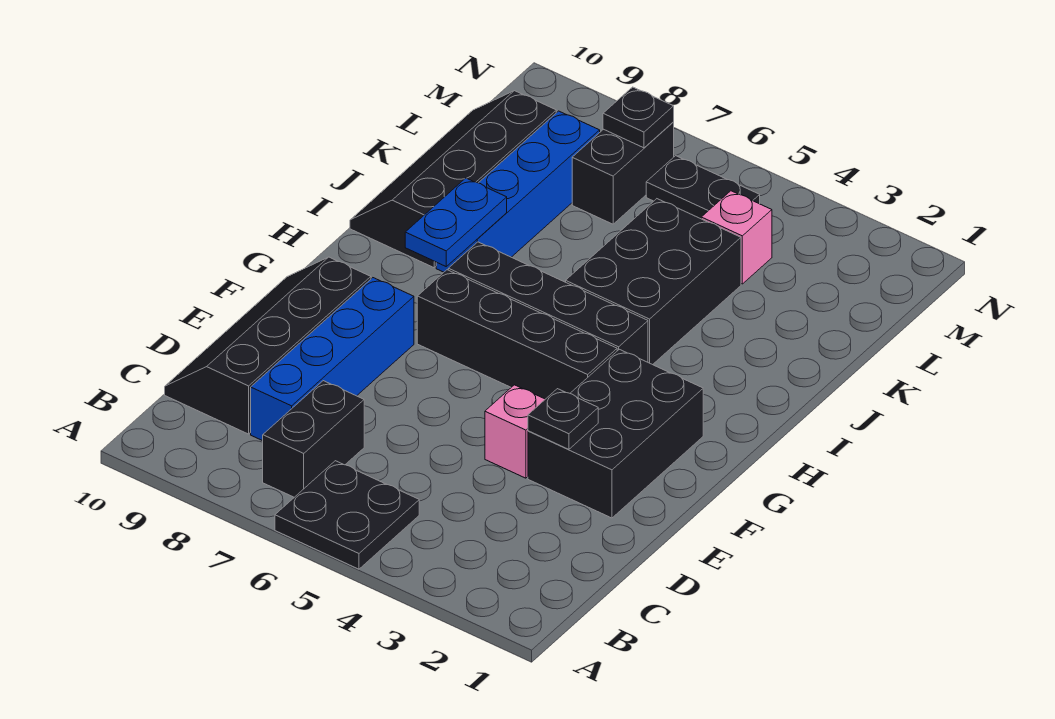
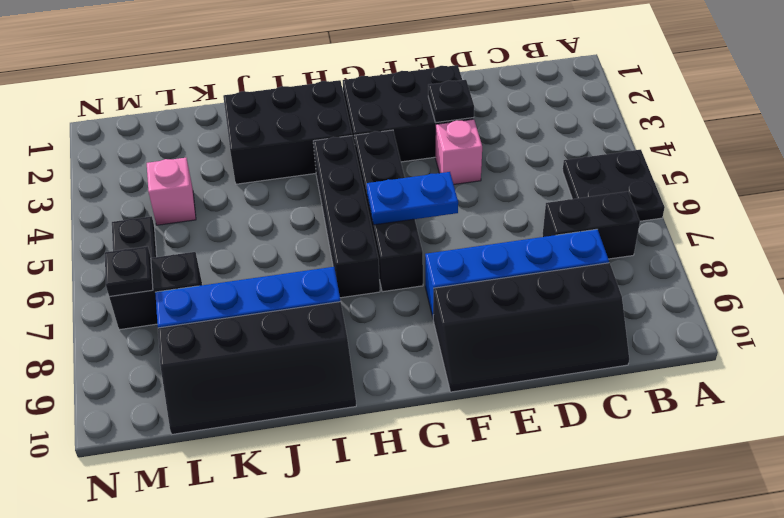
blue 1x2 plate [405,178,507,266] -> blue 1x2 plate moved to [367,172,458,225]
black 2x3 brick [566,199,741,365] -> black 2x3 brick moved to [223,80,352,184]

